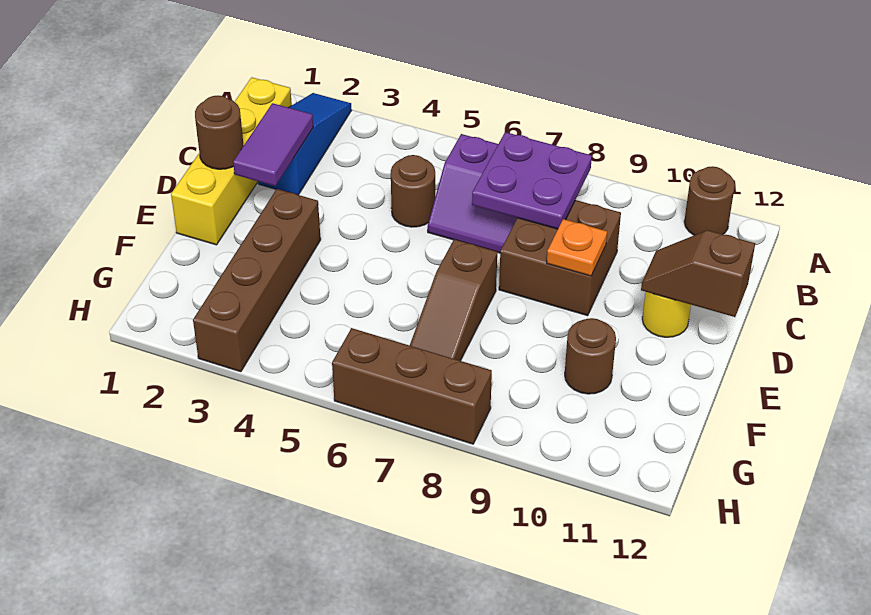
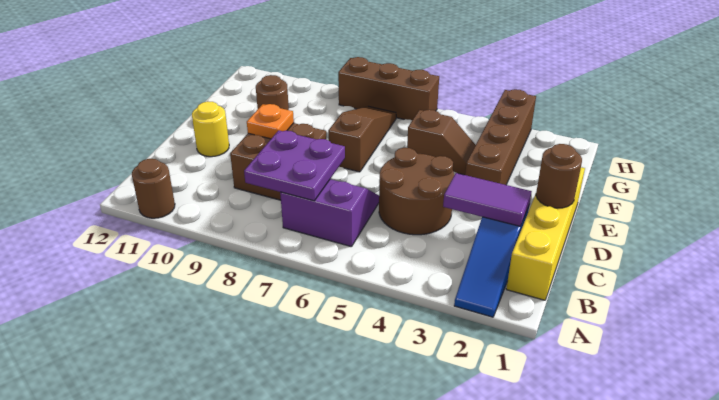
purple 1x2 tile [233,103,313,186] -> purple 1x2 tile turned to [443,173,532,226]
brown 1x1 round brick [391,155,435,227] -> brown 2x2 round brick [379,148,454,235]
brown 1x2 slope [641,230,755,317] -> brown 1x2 slope moved to [407,110,476,175]

